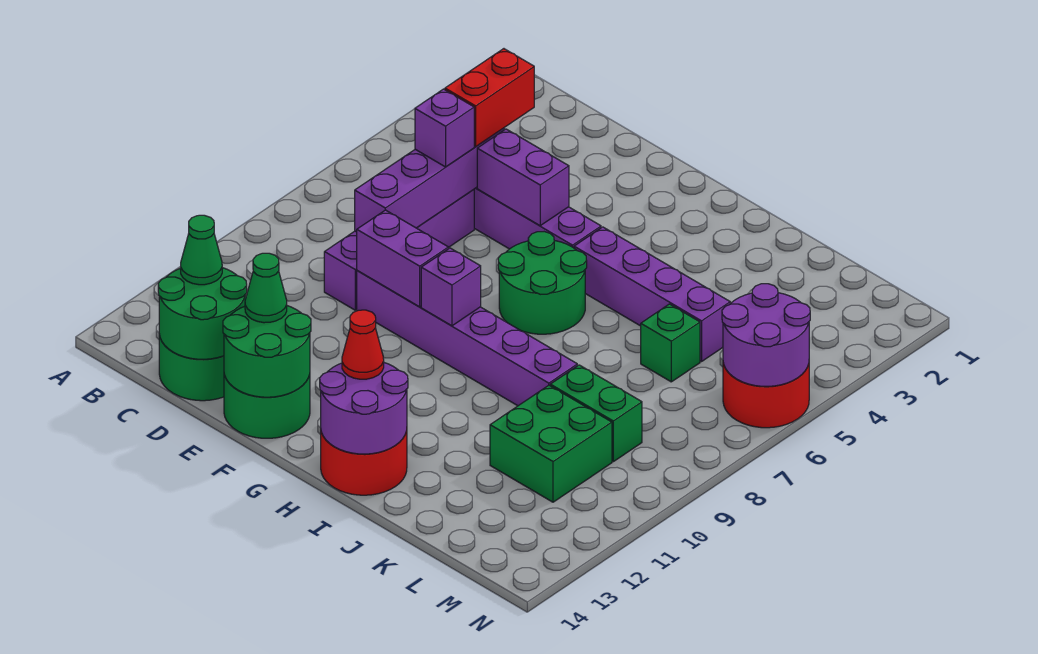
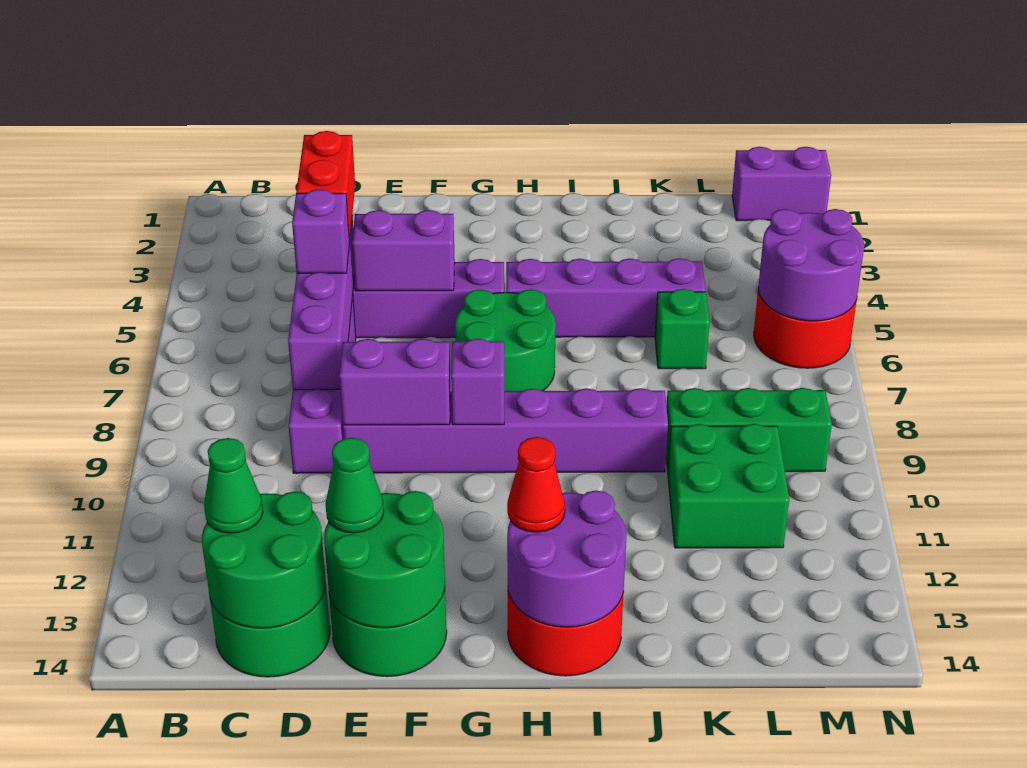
green 1x2 brick [550,365,642,462] -> green 1x3 brick [666,388,832,472]
none -> purple 1x2 brick [732,147,831,221]

